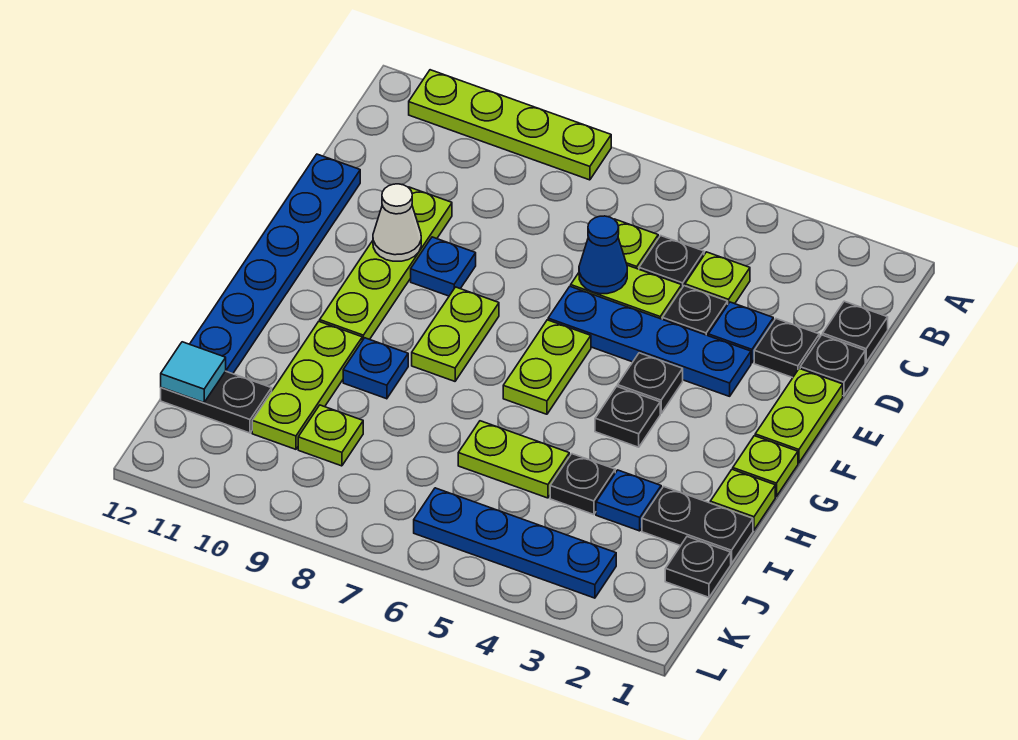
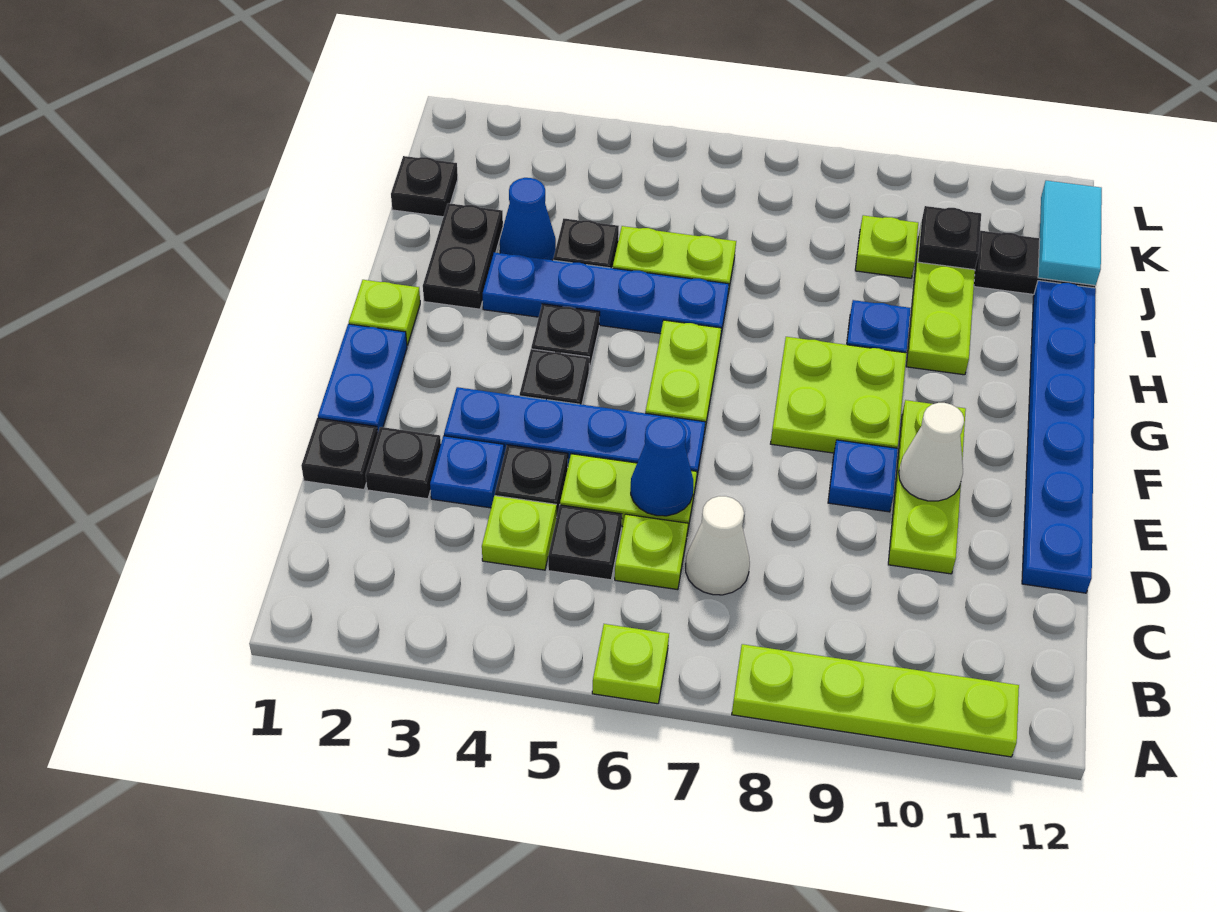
black 1x1 plate [823,301,888,362] -> black 1x1 plate moved to [918,206,981,270]
none -> white 1x1 cone [686,496,750,595]
lime 1x4 plate [320,187,452,341] -> lime 1x3 plate [888,400,966,574]
lime 1x2 plate [755,369,843,463] -> blue 1x2 plate [318,324,407,432]
lime 1x2 plate [412,287,499,381] -> lime 2x2 plate [771,337,906,453]
lime 1x1 plate [710,469,775,530] -> lime 1x1 plate moved to [592,624,669,704]
black 1x2 plate [642,487,753,564] -> black 1x2 plate turned to [423,203,503,309]
blue 1x1 plate [596,470,661,531] -> blue 1x1 cone [500,178,556,260]
cyan 1x1 tile [161,342,226,403] -> cyan 1x2 tile [1038,181,1102,285]
blue 1x4 plate [414,488,616,598] -> blue 1x4 plate moved to [483,253,729,340]

